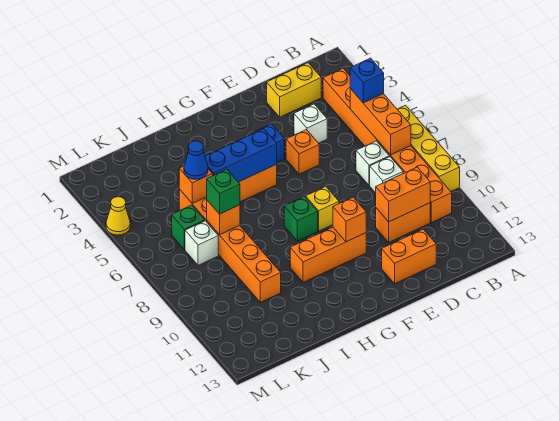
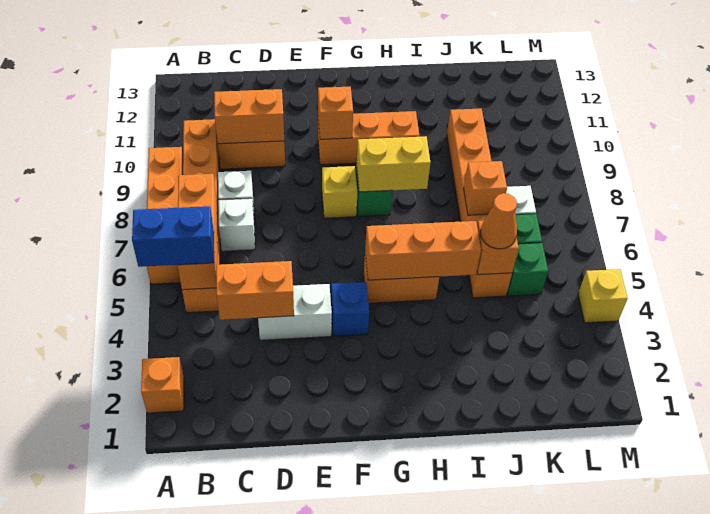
yellow 1x4 brick [397,105,460,191] -> orange 1x4 brick [147,147,183,284]
orange 1x8 brick [323,68,452,223] -> orange 1x6 brick [182,119,220,313]
blue 1x1 brick [350,58,384,103] -> blue 1x2 brick [132,206,214,267]
yellow 1x2 brick [267,63,321,117] -> yellow 1x2 brick moved to [357,136,431,192]
white 1x1 brick [294,104,327,143] -> white 1x2 brick [258,284,332,340]
orange 1x2 brick [382,229,436,284] -> orange 1x2 brick moved to [216,261,294,320]
orange 1x1 brick [286,130,319,174] -> orange 1x1 brick moved to [141,357,184,413]
blue 1x3 brick [205,129,277,182] -> orange 1x3 brick [365,221,481,280]
blue 1x1 cone [184,141,208,179] -> orange 1x1 cone [481,193,517,249]
green 1x1 brick [207,169,240,214] -> green 1x1 brick moved to [507,243,548,296]
yellow 1x1 cone [106,197,130,235] -> yellow 1x1 brick [578,269,628,323]

